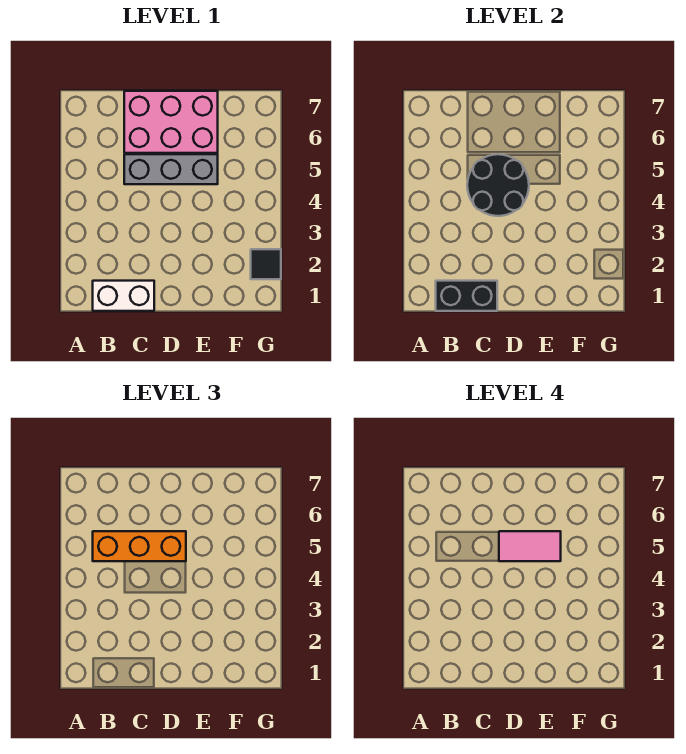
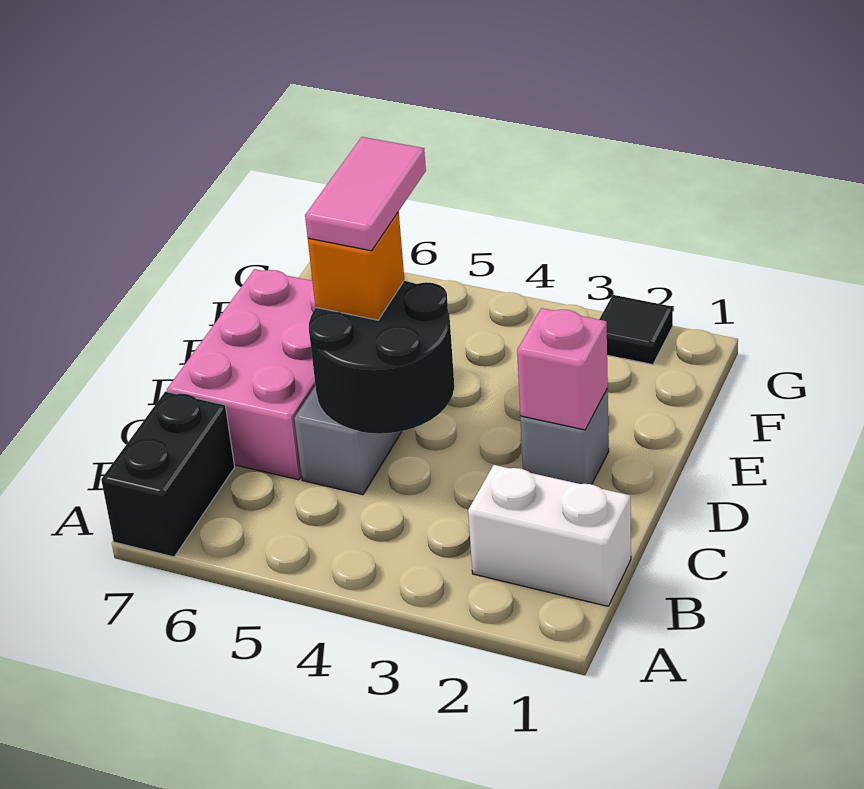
white 1x2 brick [93,281,154,311] -> white 1x2 brick turned to [468,465,631,606]
black 1x2 brick [436,281,497,311] -> black 1x2 brick moved to [101,391,235,557]
orange 1x3 brick [93,531,186,561] -> orange 1x1 brick [308,212,404,320]
none -> grey 1x1 brick [520,389,609,484]
none -> pink 1x1 brick [517,308,608,430]

